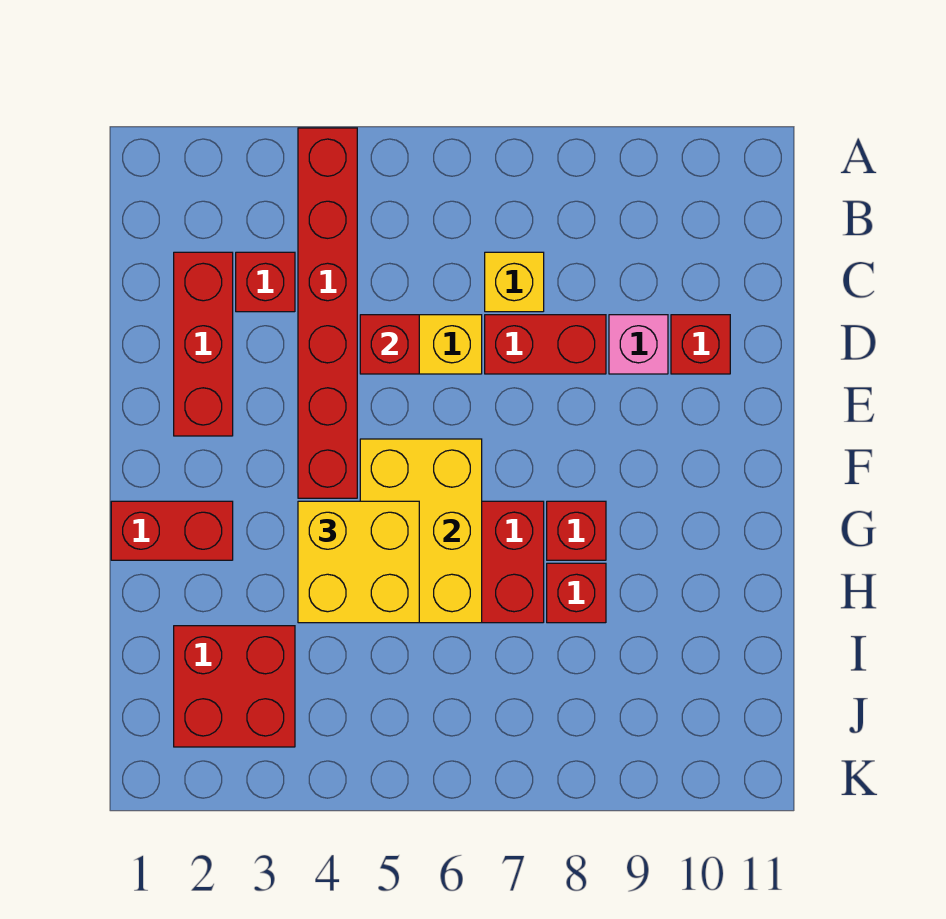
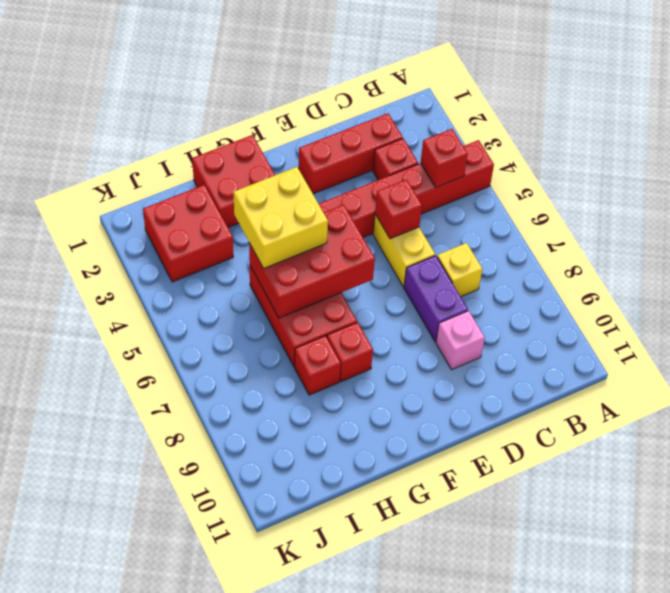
red 1x2 brick [485,315,606,374] -> purple 1x2 brick [404,256,468,342]
red 1x1 brick [671,315,730,374] -> red 1x1 brick moved to [421,129,468,188]
yellow 2x3 brick [360,439,482,623] -> red 2x3 brick [249,205,375,318]
red 1x2 brick [111,501,233,560] -> red 2x2 brick [192,135,275,227]

